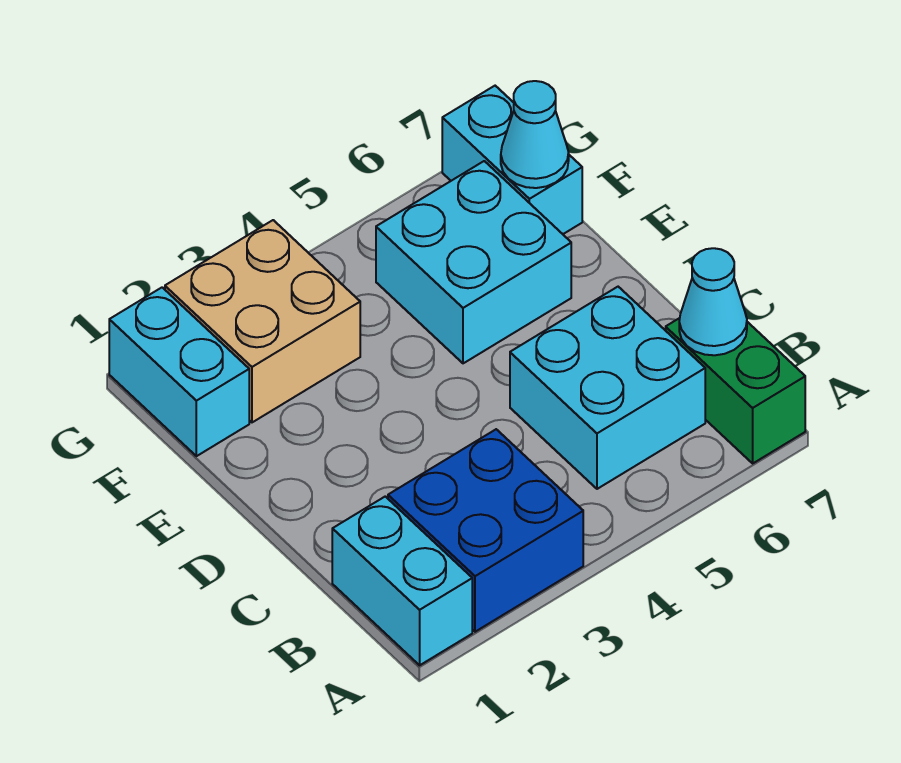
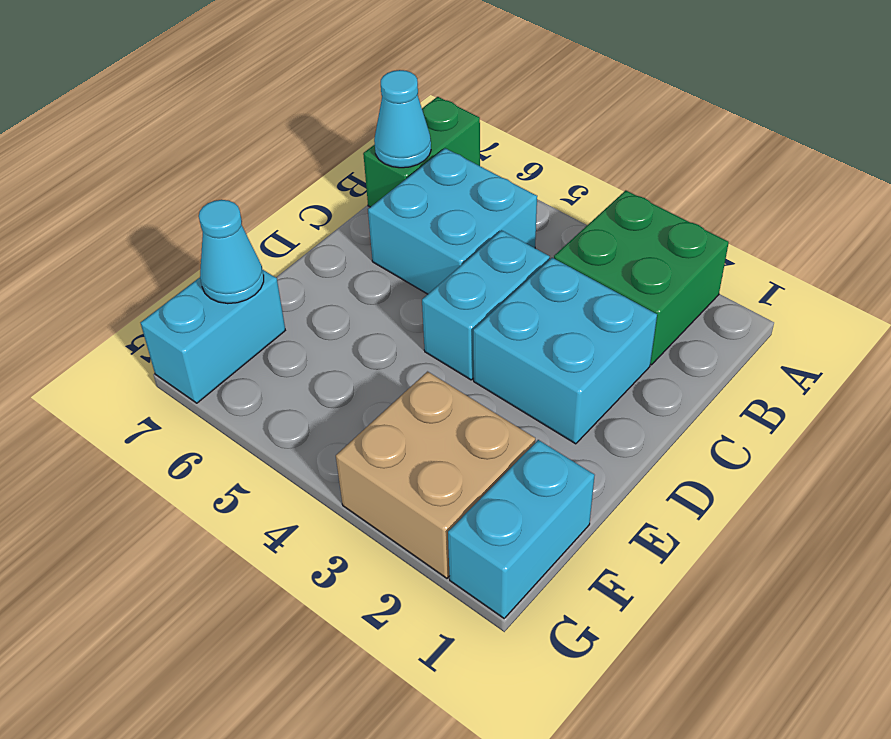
cyan 1x2 brick [332,496,472,665] -> cyan 1x2 brick moved to [422,230,550,380]
blue 2x2 brick [388,429,583,632] -> green 2x2 brick [554,190,729,365]
cyan 2x2 brick [376,161,571,363] -> cyan 2x2 brick moved to [473,258,657,444]

